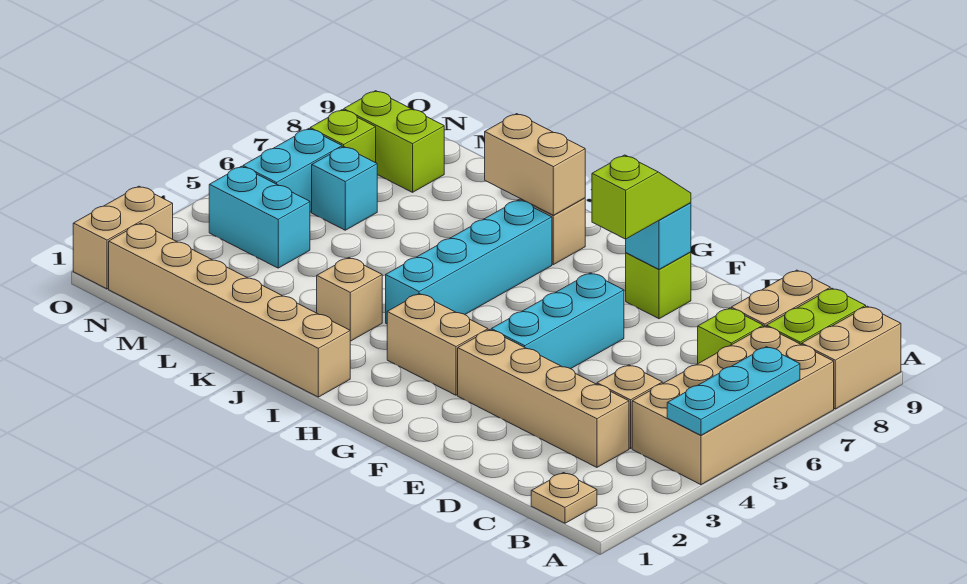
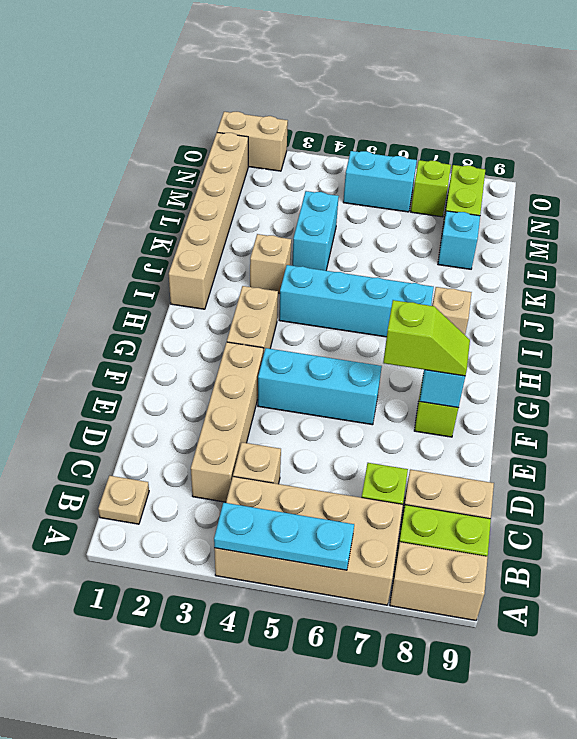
tan 1x2 brick [485,114,585,215] -> none
cyan 1x2 brick [209,166,310,268] -> cyan 1x2 brick moved to [292,191,339,271]
cyan 1x1 brick [312,147,377,230] -> cyan 1x1 brick moved to [438,211,480,269]

